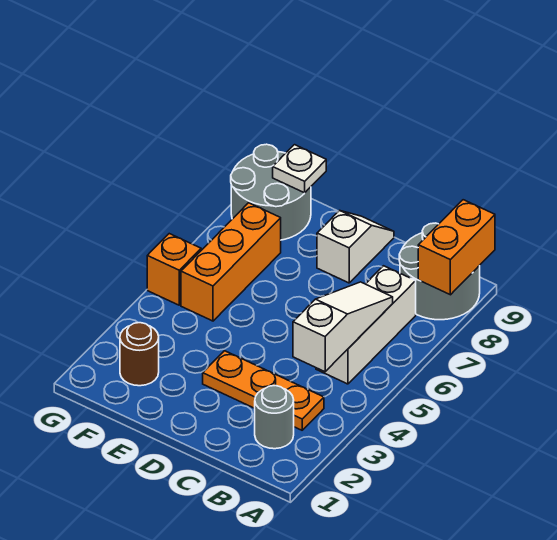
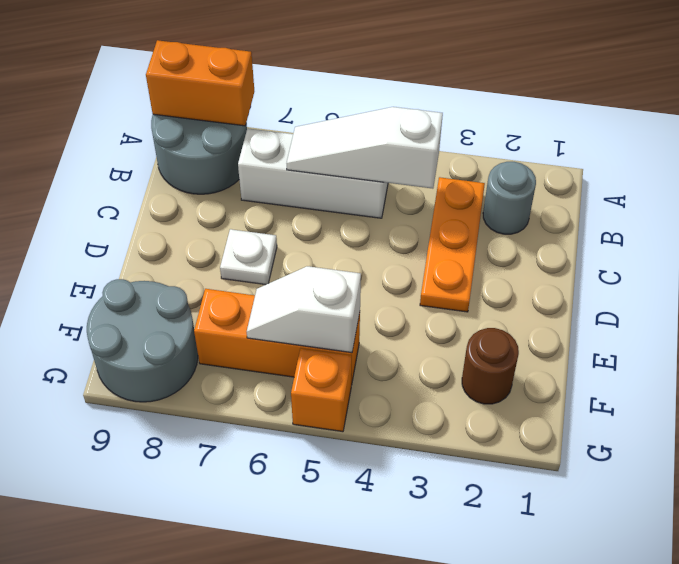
white 1x2 slope [317,210,394,283] -> white 1x2 slope moved to [247,266,361,353]
white 1x1 plate [273,145,326,193] -> white 1x1 plate moved to [220,229,277,285]

